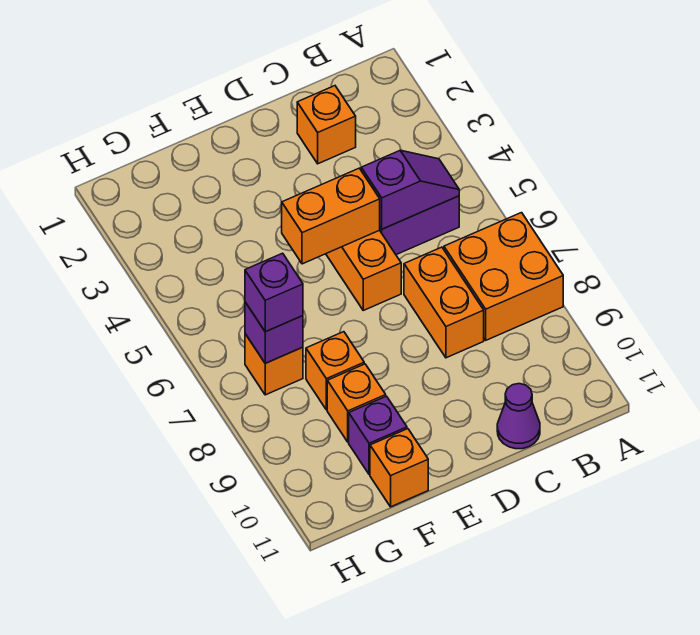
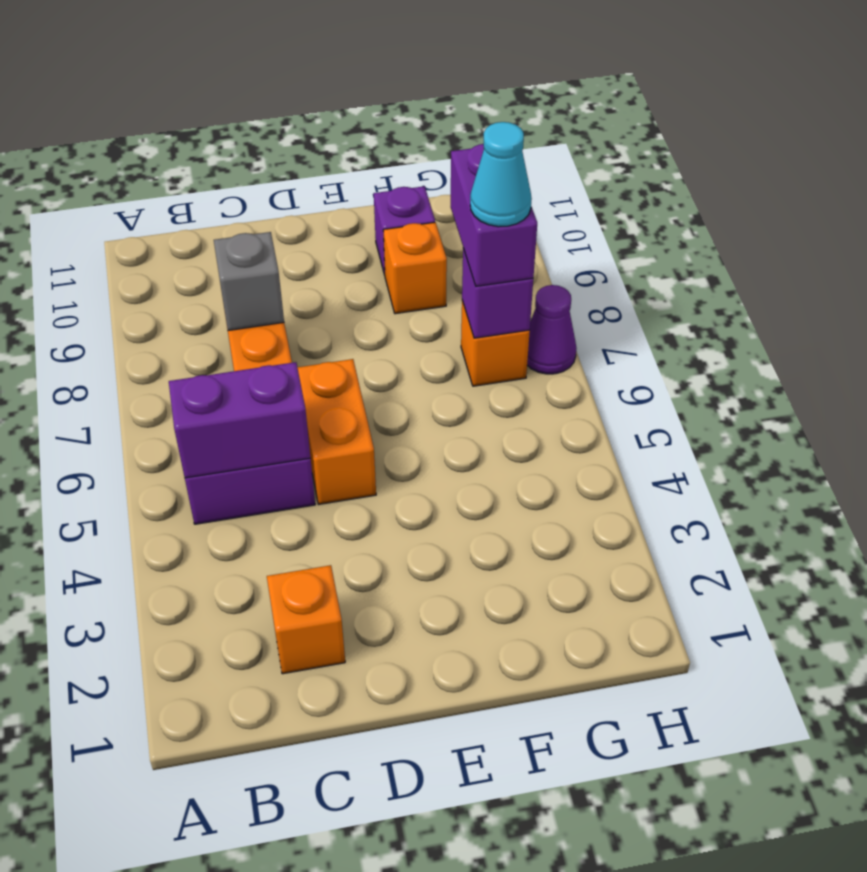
orange 2x2 brick [444,213,563,340] -> none
purple 1x2 slope [361,150,459,229] -> purple 1x2 brick [169,362,310,478]
none -> grey 1x1 brick [214,232,284,330]
purple 1x1 cone [497,384,540,449] -> purple 1x1 cone moved to [527,285,577,374]
orange 1x2 brick [282,168,380,264] -> none
orange 1x1 brick [306,332,364,410] -> none
orange 1x1 brick [370,429,428,507] -> none
purple 1x1 brick [245,253,303,332] -> purple 1x2 brick [451,144,537,286]
none -> cyan 1x1 cone [470,122,532,227]

